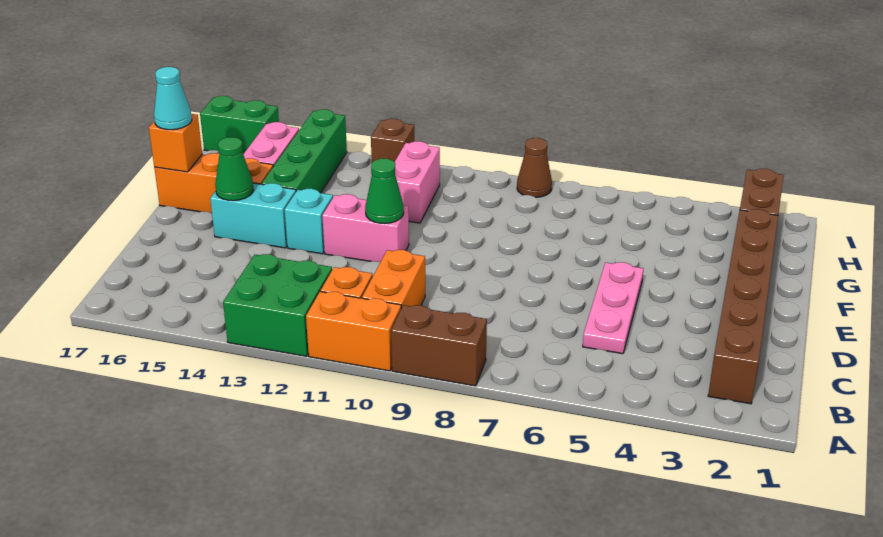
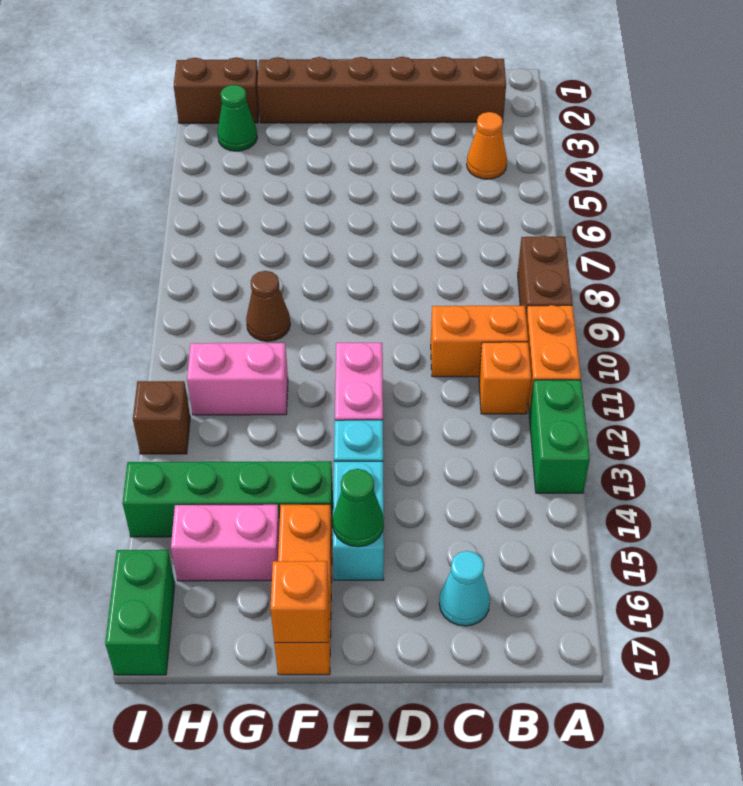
green 2x2 brick [223,254,332,356] -> green 1x2 brick [529,380,590,493]
none -> orange 1x1 cone [467,112,507,179]
pink 1x3 plate [583,262,643,354] -> none
green 1x1 cone [365,159,404,224] -> green 1x1 cone moved to [217,85,257,151]
cyan 1x1 cone [154,67,192,130] -> cyan 1x1 cone moved to [439,551,490,626]
brown 1x1 cone [517,138,552,197] -> brown 1x1 cone moved to [246,271,290,341]

